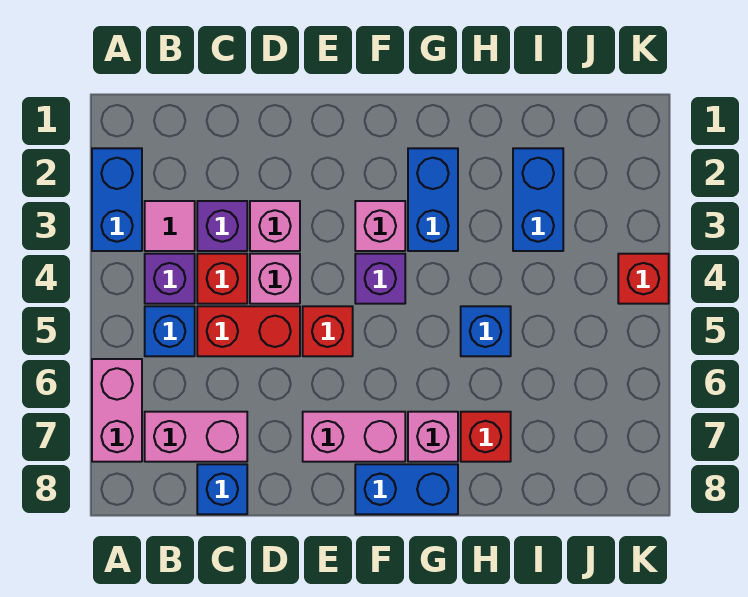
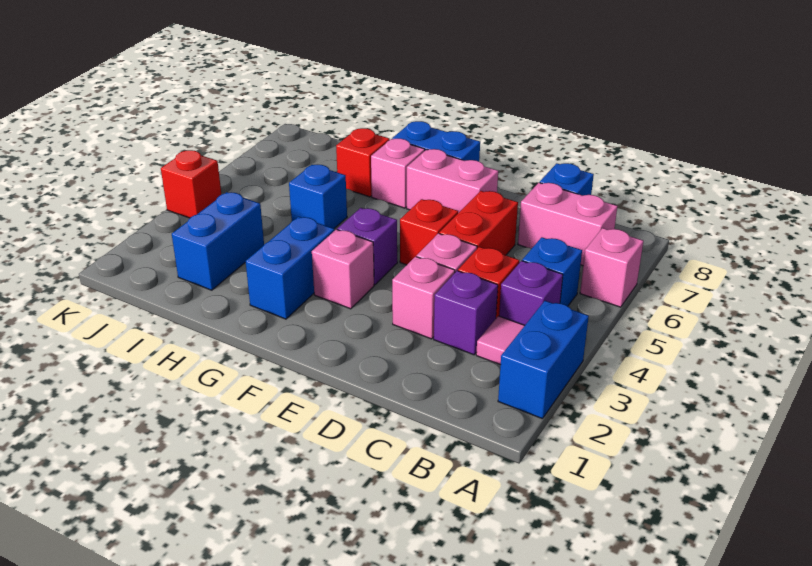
pink 1x2 brick [92,359,142,462] -> pink 1x1 brick [580,228,643,307]
red 1x2 brick [197,306,300,356] -> red 1x2 brick turned to [439,191,518,255]

